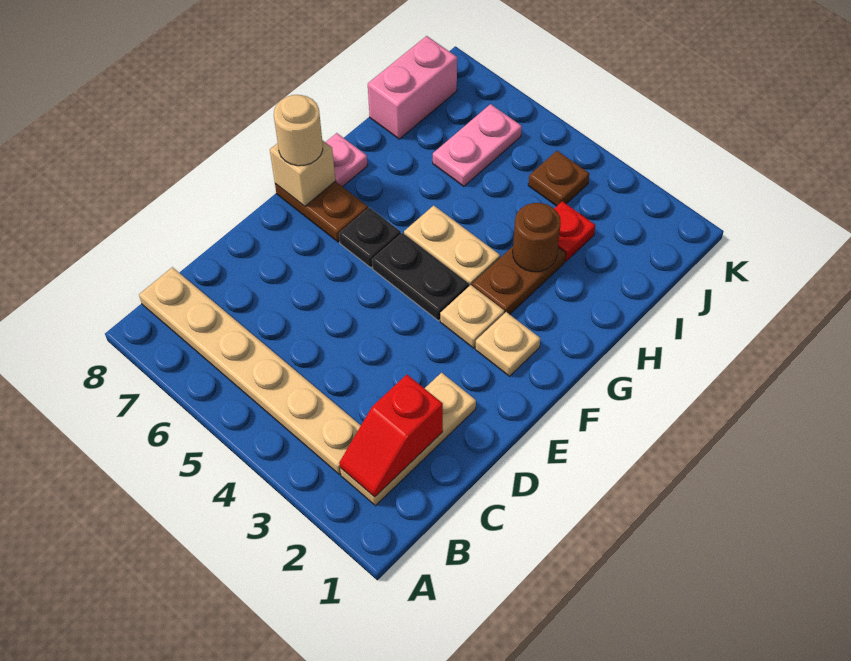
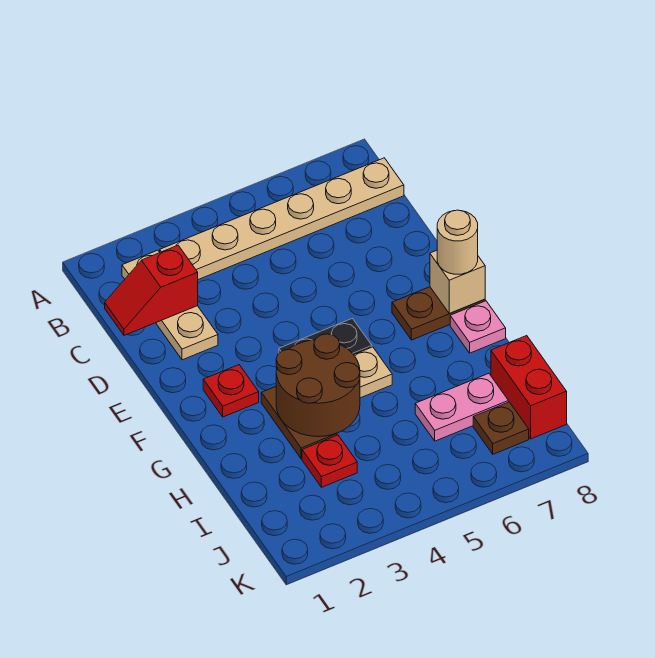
red 1x2 slope [339,375,443,497] -> red 1x2 slope turned to [105,245,198,335]
tan 1x1 plate [475,312,541,376] -> red 1x1 plate [203,365,259,417]
tan 1x1 plate [440,285,504,348] -> none
black 1x1 plate [339,207,401,268] -> none
brown 1x1 round brick [513,203,561,272] -> brown 2x2 round brick [276,334,360,437]
pink 1x2 plate [433,104,522,186] -> pink 1x2 plate turned to [415,373,508,441]
pink 1x2 brick [368,36,457,139] -> red 1x2 brick [491,336,567,439]
brown 1x1 plate [528,151,589,206] -> brown 1x1 plate moved to [473,402,529,454]

